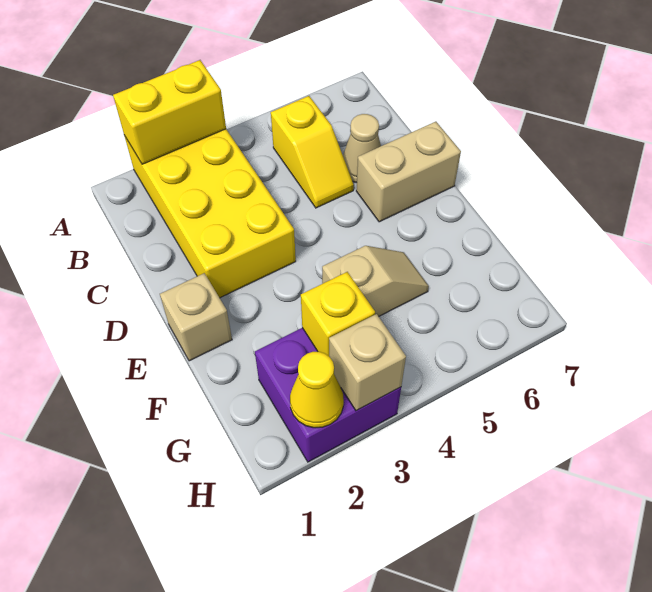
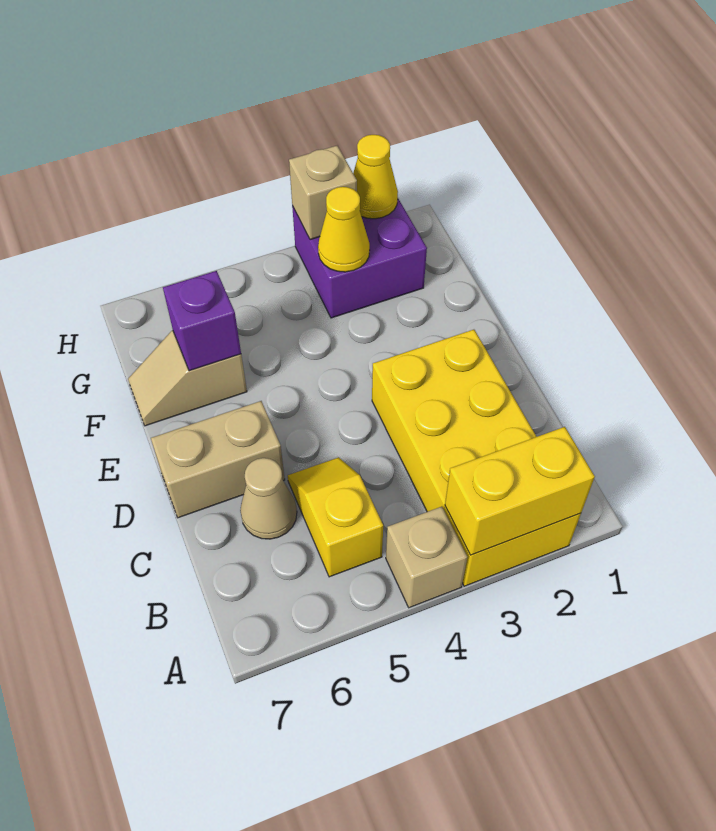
tan 1x1 brick [160,273,232,361] -> tan 1x1 brick moved to [386,507,467,608]
tan 1x2 slope [322,246,429,316] -> tan 1x2 slope moved to [128,330,247,426]
none -> purple 1x1 brick [163,271,241,371]
yellow 1x1 brick [301,272,375,356] -> yellow 1x1 cone [318,187,370,272]

